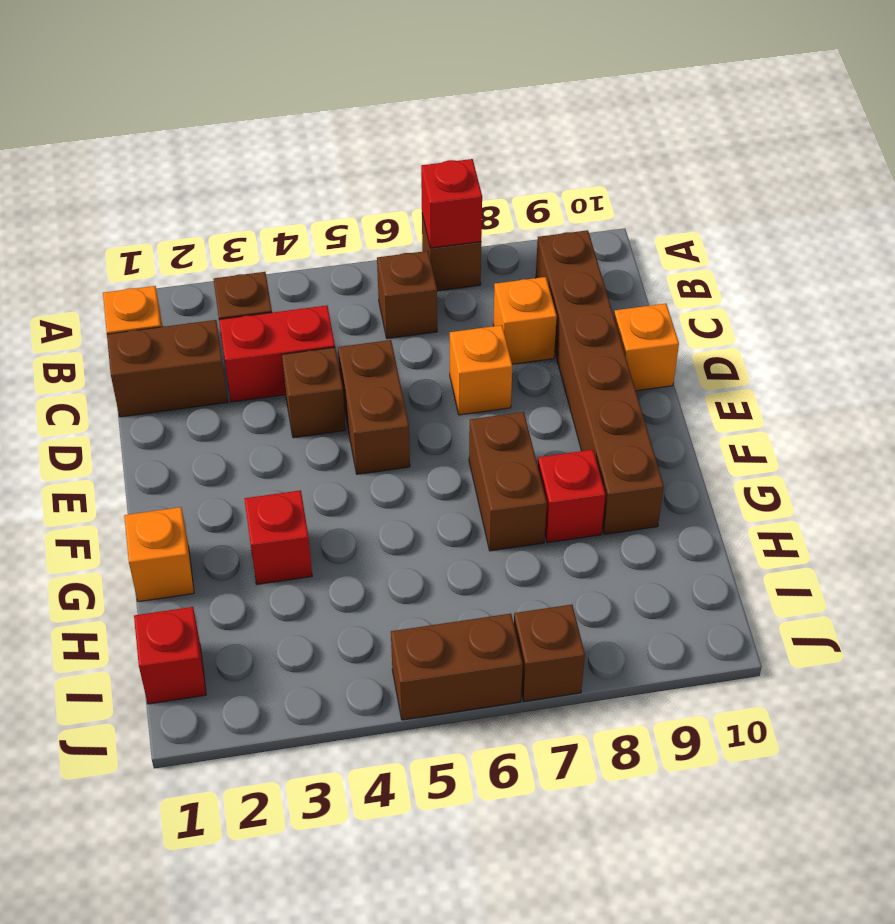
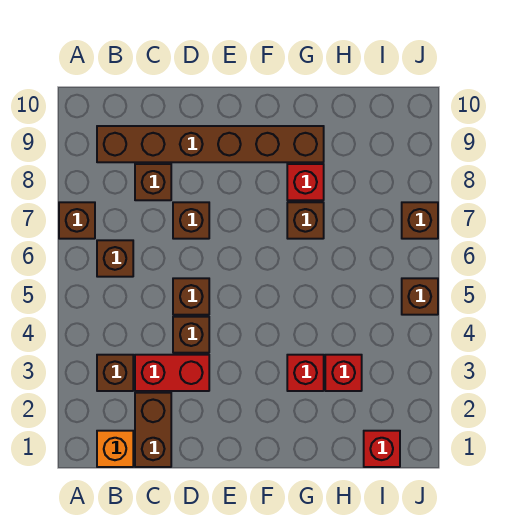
red 1x1 brick [421,159,482,248] -> red 1x1 brick moved to [325,355,362,391]
red 1x2 brick [219,305,335,402] -> red 1x2 brick turned to [135,355,209,391]
orange 1x1 brick [493,277,557,364] -> brown 1x1 brick [135,164,171,200]
brown 1x2 brick [338,340,410,474] -> brown 1x1 brick [173,278,209,315]
orange 1x1 brick [450,325,512,415] -> brown 1x1 brick [173,202,209,239]
orange 1x1 brick [614,304,679,391] -> none
brown 1x2 brick [469,412,547,551] -> brown 1x1 brick [287,202,324,239]
orange 1x1 brick [124,507,194,602] -> none
brown 1x2 brick [391,614,523,720] -> brown 1x1 brick [402,278,438,315]

